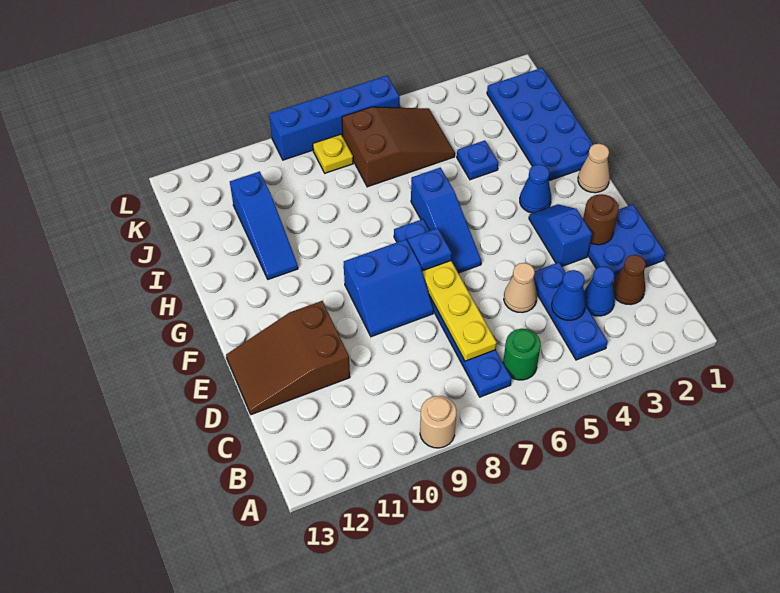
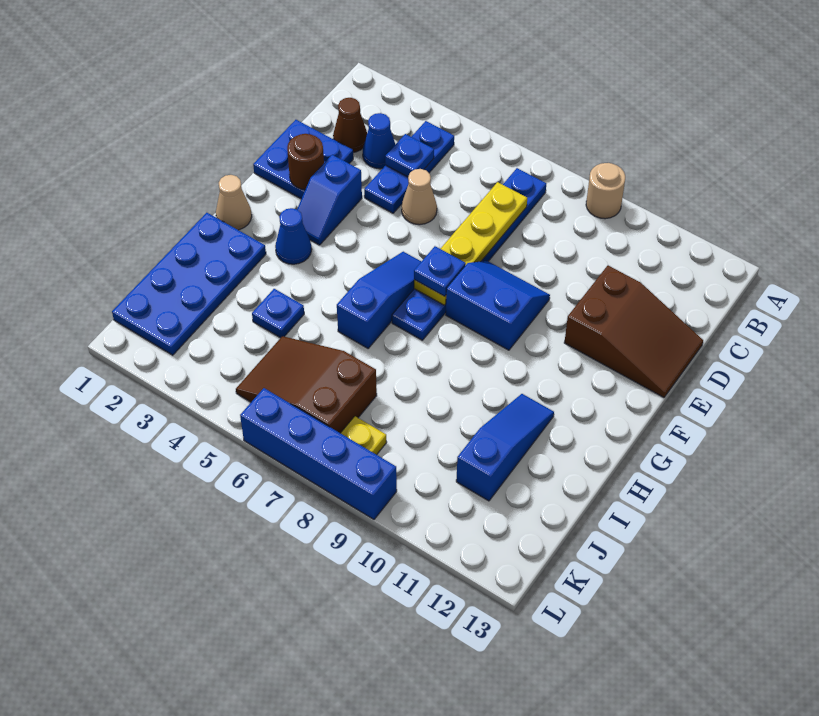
green 1x1 round brick [503,329,541,380] -> none
blue 1x1 cone [552,270,586,320] -> blue 1x1 plate [385,134,434,177]

